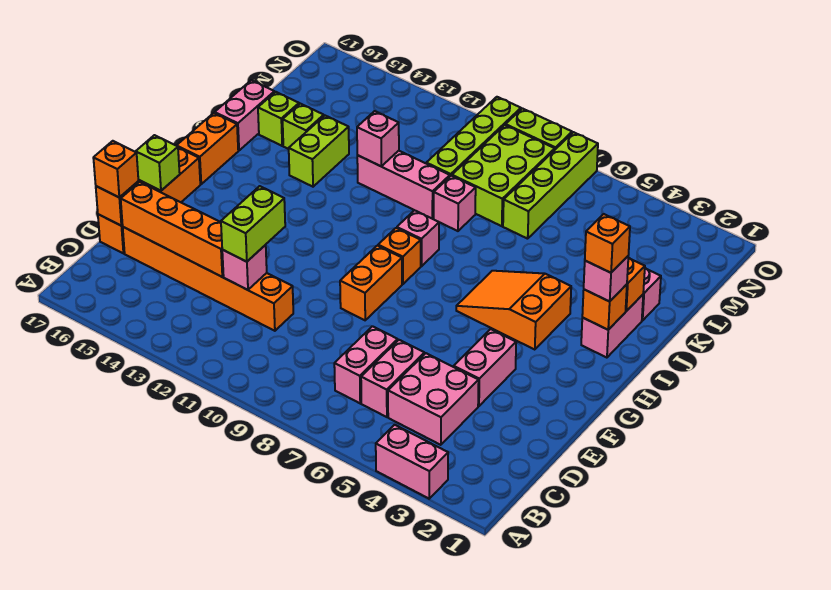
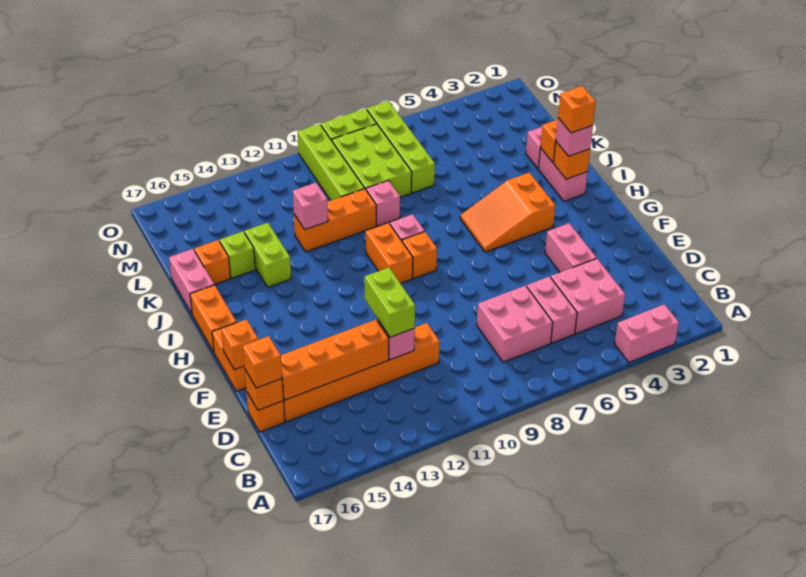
pink 1x2 brick [334,326,398,403] -> pink 2x2 brick [477,286,553,362]
orange 1x2 brick [340,246,402,320] -> orange 1x2 brick moved to [366,223,413,283]
lime 1x1 brick [136,135,180,191] -> orange 1x1 brick [221,319,258,370]
pink 1x3 brick [357,151,450,219] -> orange 1x3 brick [294,189,376,252]
lime 1x1 brick [258,92,299,146] -> orange 1x1 brick [194,240,231,285]

